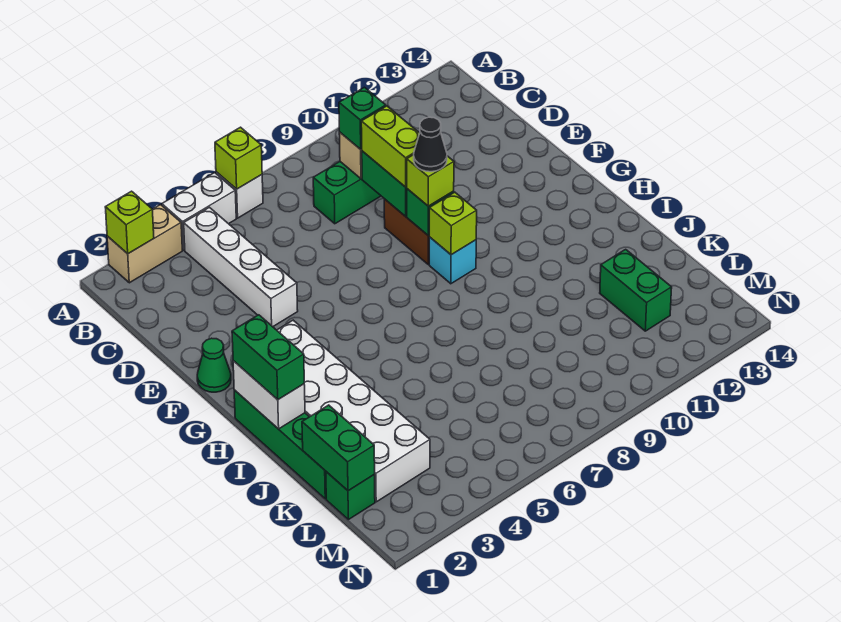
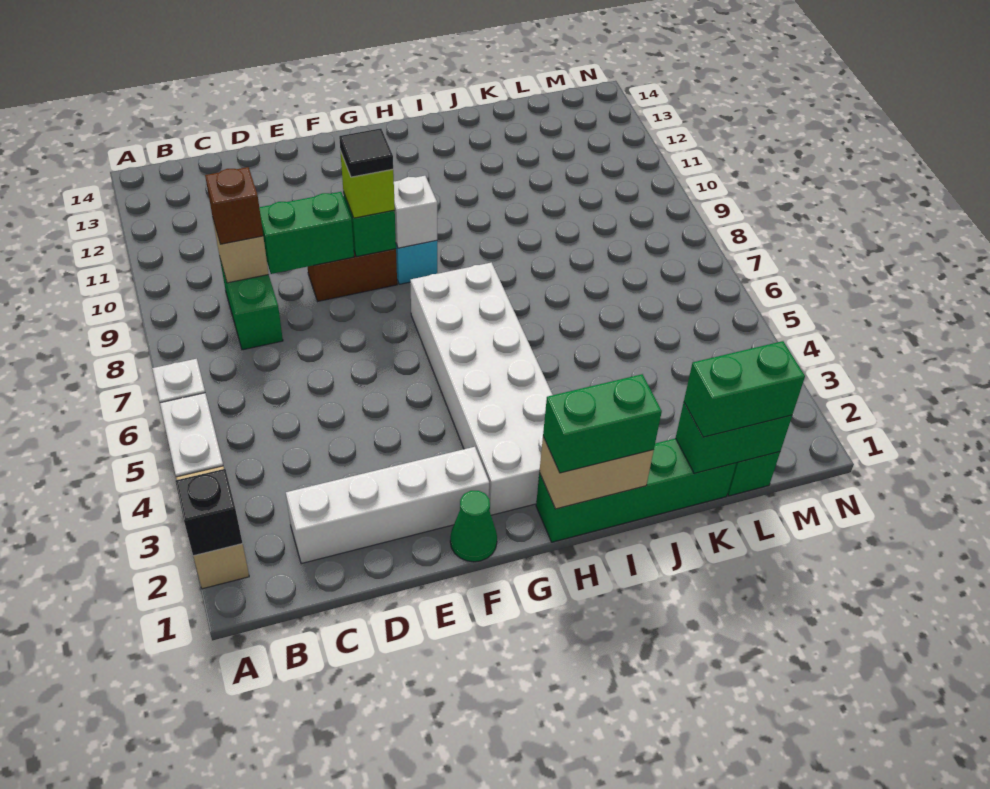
lime 1x1 brick [105,191,154,254] -> black 1x1 brick [175,469,243,556]
lime 1x1 brick [215,127,262,189] -> none
white 1x4 brick [184,207,298,327] -> white 1x4 brick moved to [286,447,489,564]
green 1x1 brick [339,87,386,149] -> brown 1x1 brick [205,167,263,244]
lime 1x2 brick [361,106,420,187] -> none
black 1x1 cone [414,117,447,172] -> black 1x1 tile [339,128,393,177]
white 2x6 brick [277,320,430,502] -> white 2x6 brick turned to [410,263,553,515]
lime 1x1 brick [429,192,477,255] -> white 1x1 brick [394,176,437,248]
white 1x2 brick [233,361,305,429] -> tan 1x2 brick [539,437,654,509]
green 1x2 brick [600,249,672,331] -> green 1x2 brick moved to [684,341,805,437]

